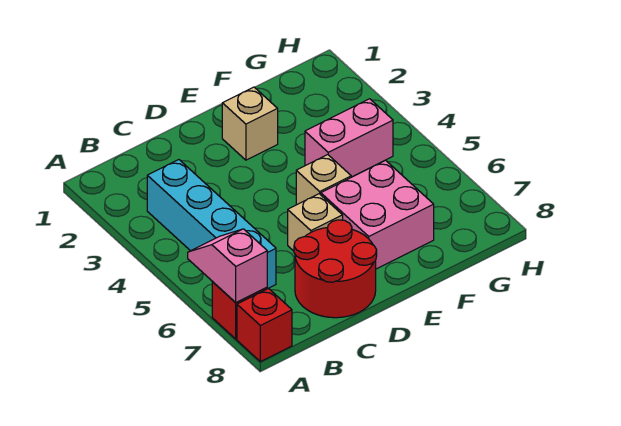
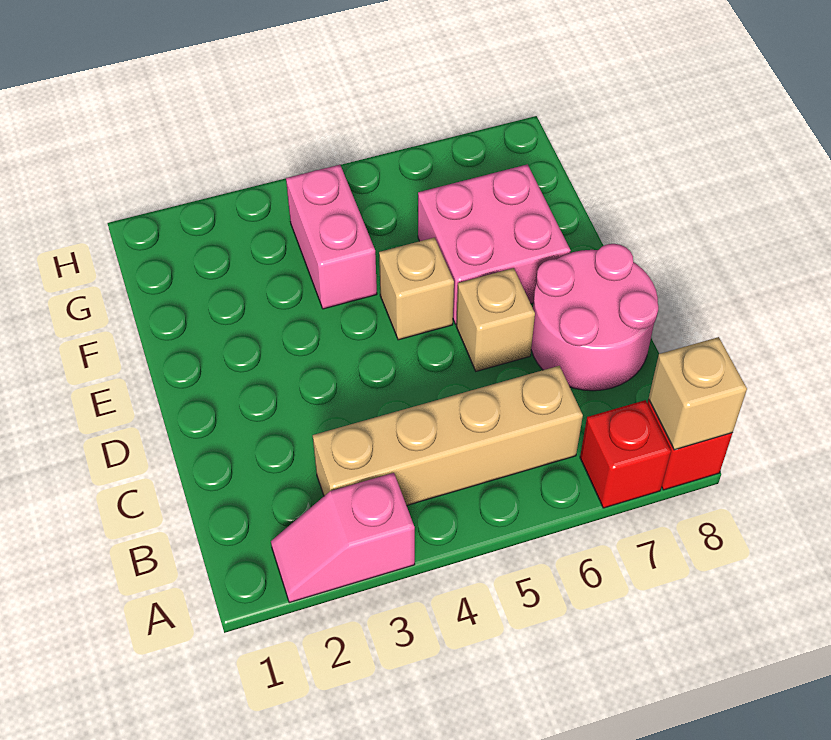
pink 1x2 slope [188,229,267,303] -> pink 1x2 slope moved to [271,473,415,603]
cyan 1x4 brick [147,160,276,289] -> tan 1x4 brick [313,366,583,506]
red 2x2 round brick [294,220,377,318] -> pink 2x2 round brick [531,244,658,391]
tan 1x1 brick [222,87,278,160] -> tan 1x1 brick moved to [649,337,747,450]

